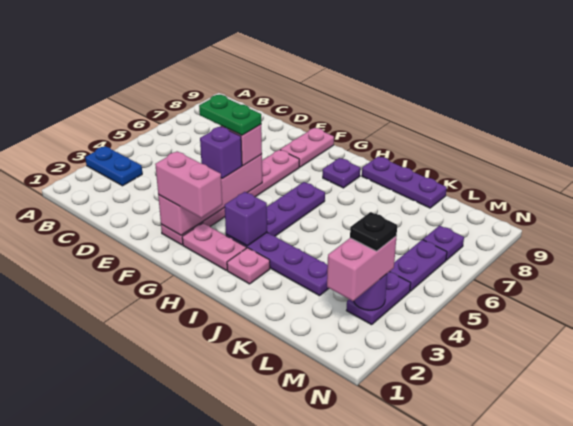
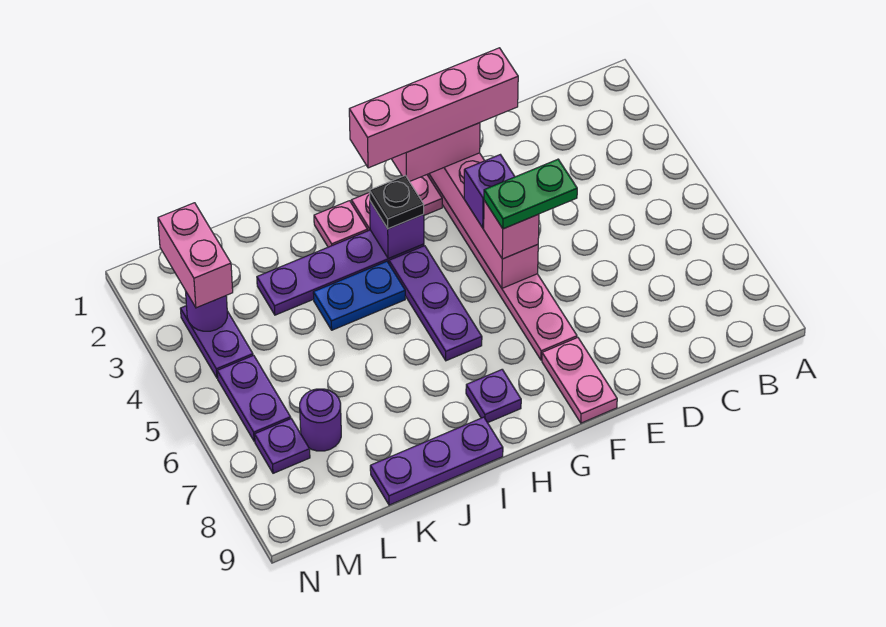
blue 1x2 plate [85,146,142,186] -> blue 1x2 plate moved to [313,261,405,330]
none -> pink 1x4 brick [349,48,518,168]
none -> purple 1x1 round brick [300,389,341,451]
black 1x1 plate [350,212,397,251] -> black 1x1 plate moved to [369,175,424,229]

